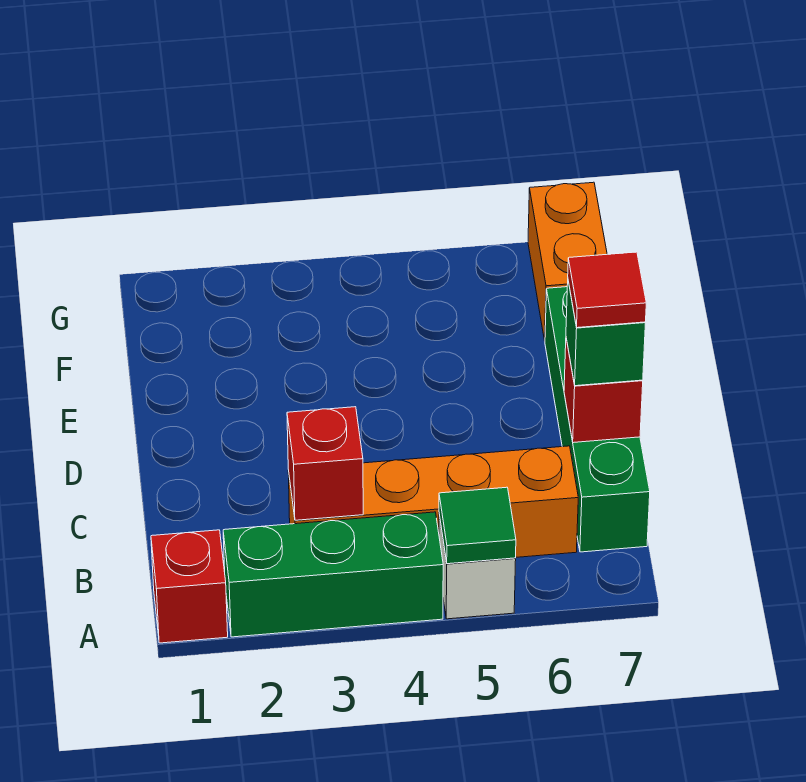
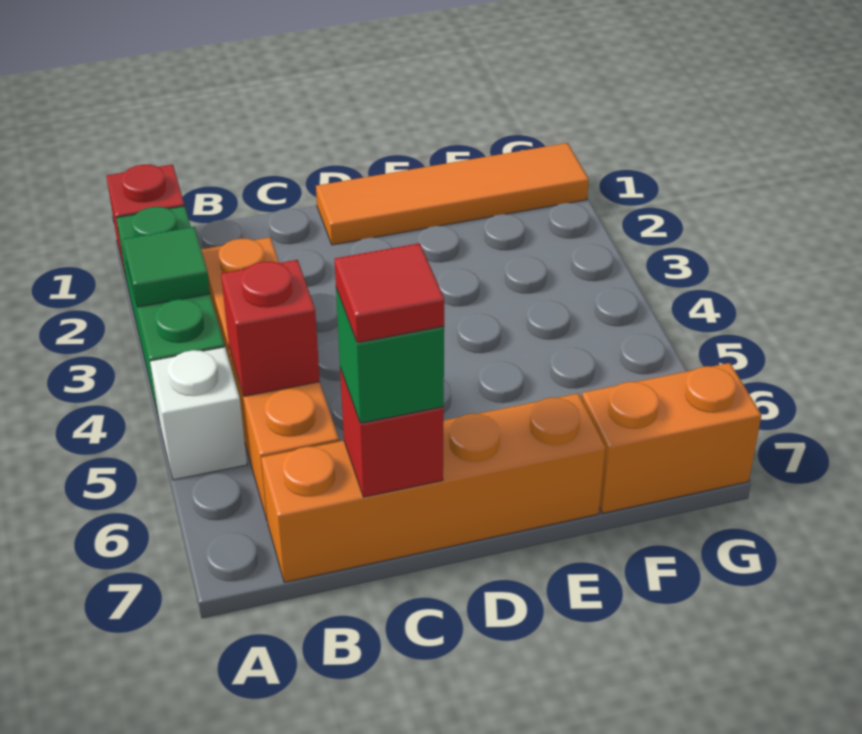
green 1x1 tile [439,487,516,564] -> green 1x1 tile moved to [123,227,210,307]
red 1x1 brick [287,407,363,520] -> red 1x1 brick moved to [221,260,320,396]
green 1x4 brick [545,287,650,552] -> orange 1x4 brick [261,393,606,582]
none -> orange 1x4 tile [316,143,589,245]

